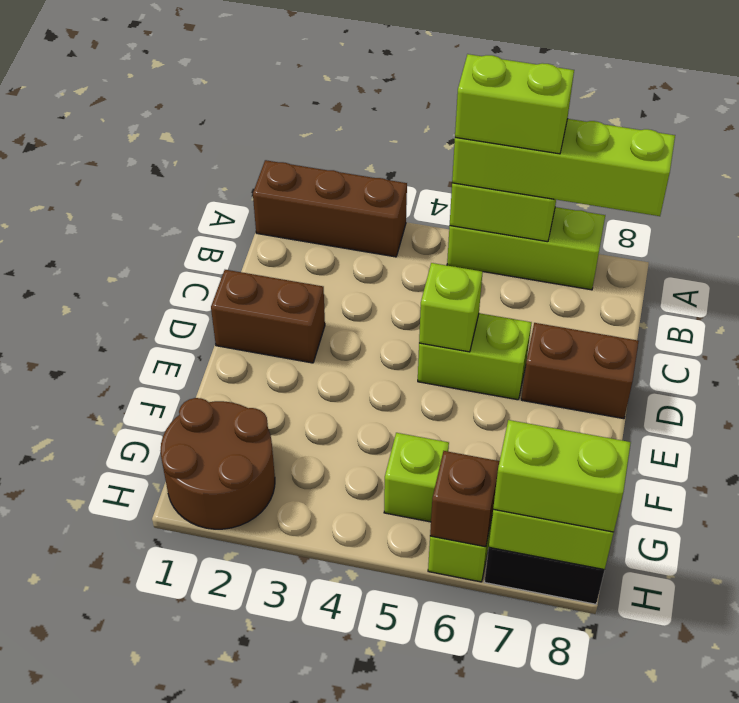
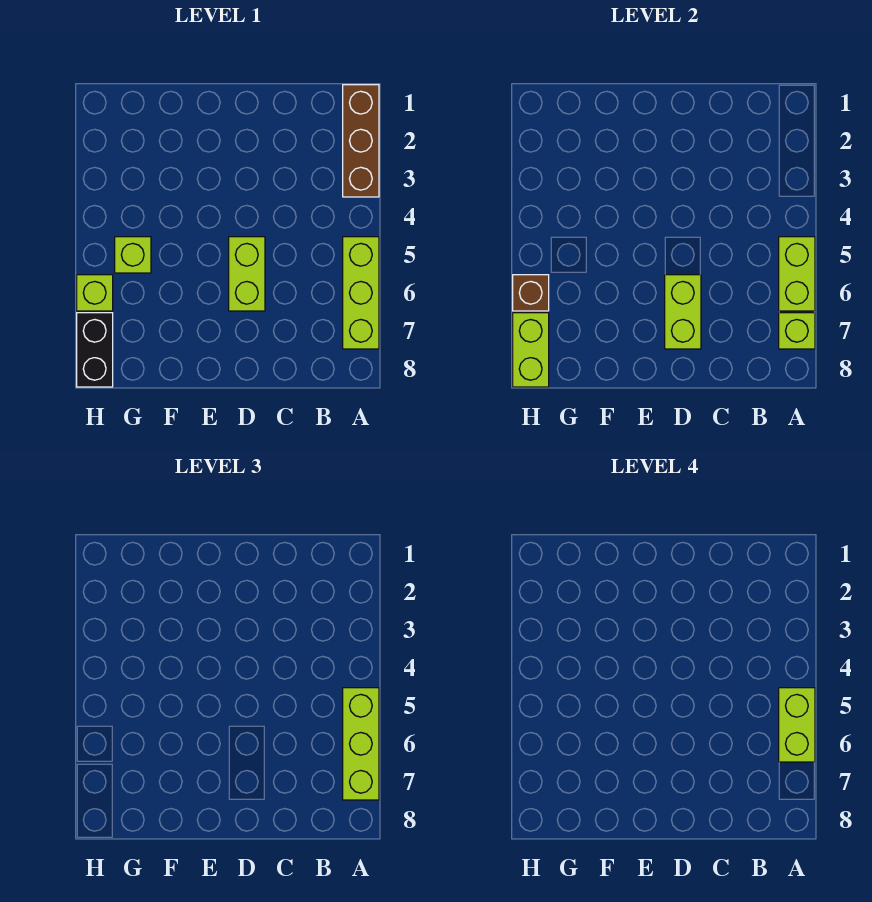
lime 1x4 brick [452,119,675,216] -> lime 1x3 brick [343,688,379,800]
brown 1x2 brick [211,270,325,363] -> none
lime 1x1 brick [419,263,483,352] -> lime 1x1 brick moved to [779,313,815,349]
brown 1x2 brick [521,323,639,419] -> none
brown 2x2 round brick [160,398,275,529] -> none
lime 1x2 brick [493,420,631,532] -> lime 1x2 brick moved to [665,275,701,349]

